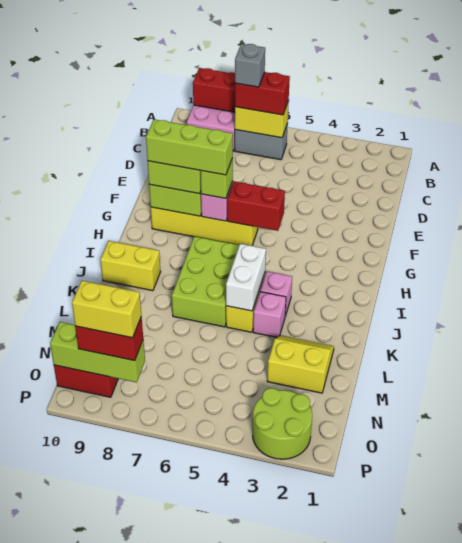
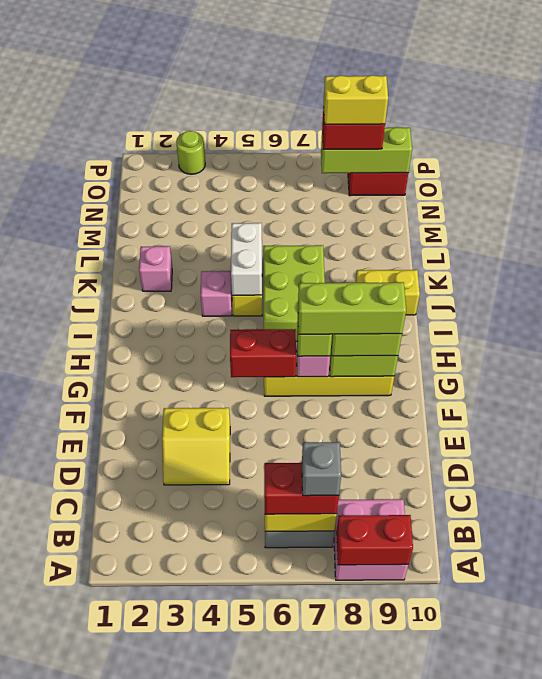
pink 1x1 brick [253,292,286,337] -> pink 1x1 brick moved to [139,246,172,291]
yellow 2x2 slope [267,335,334,393] -> yellow 2x2 slope moved to [162,408,230,485]
lime 2x2 round brick [253,388,312,459] -> lime 1x1 round brick [176,131,205,174]

